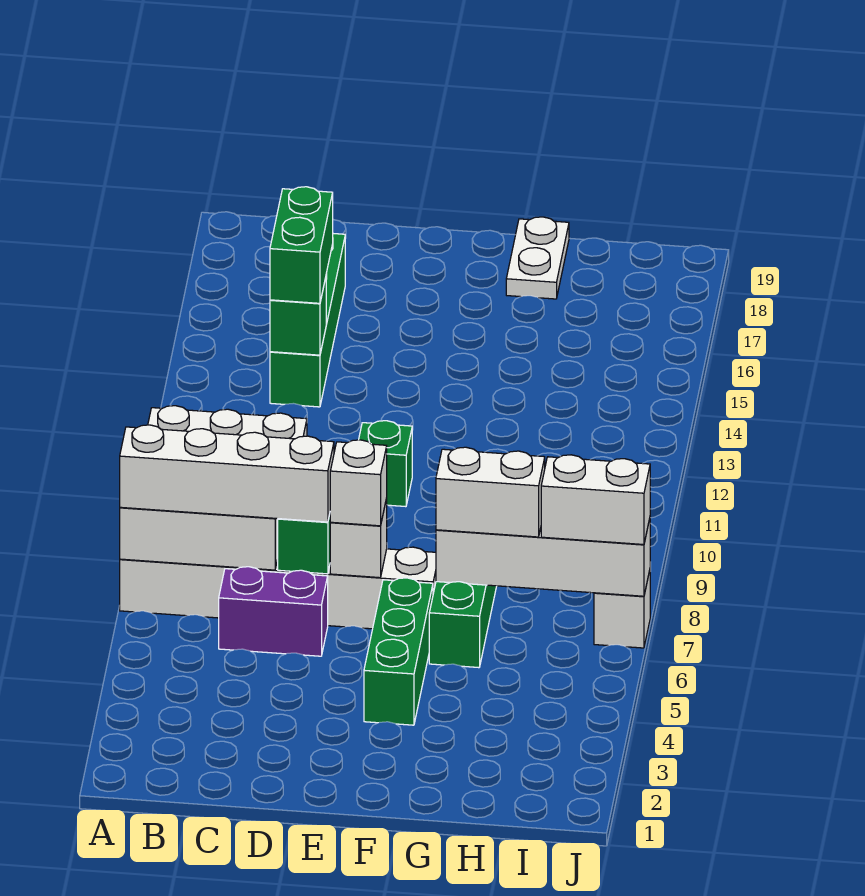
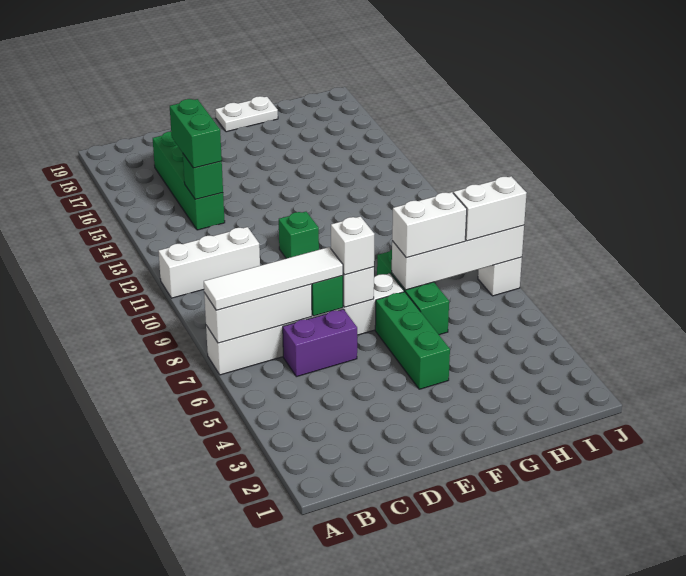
white 1x4 brick [120,425,334,522] -> white 1x4 tile [204,247,343,310]
white 1x2 plate [506,217,569,299] -> white 1x2 plate turned to [215,96,278,132]

